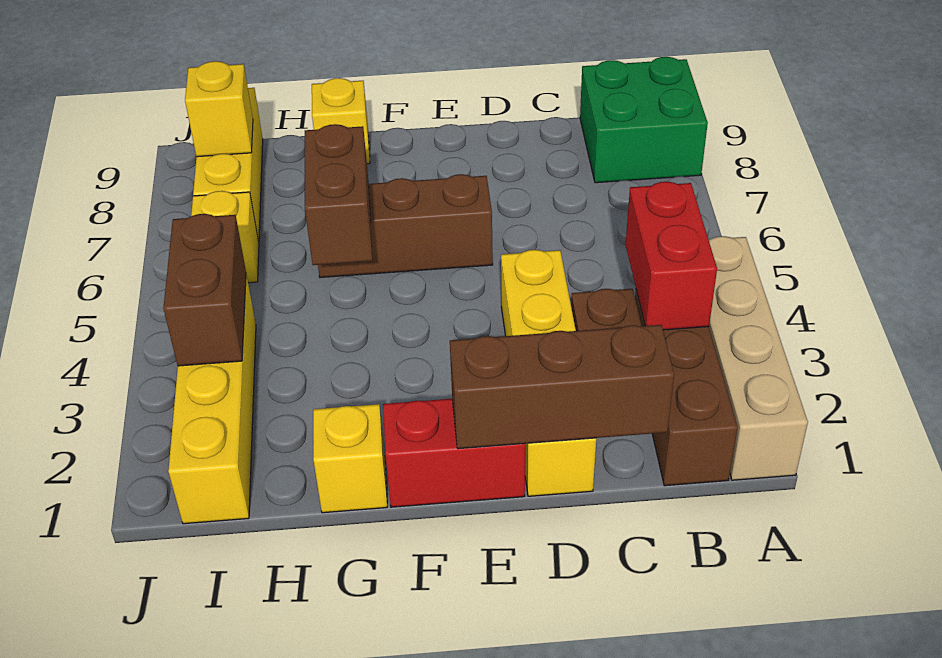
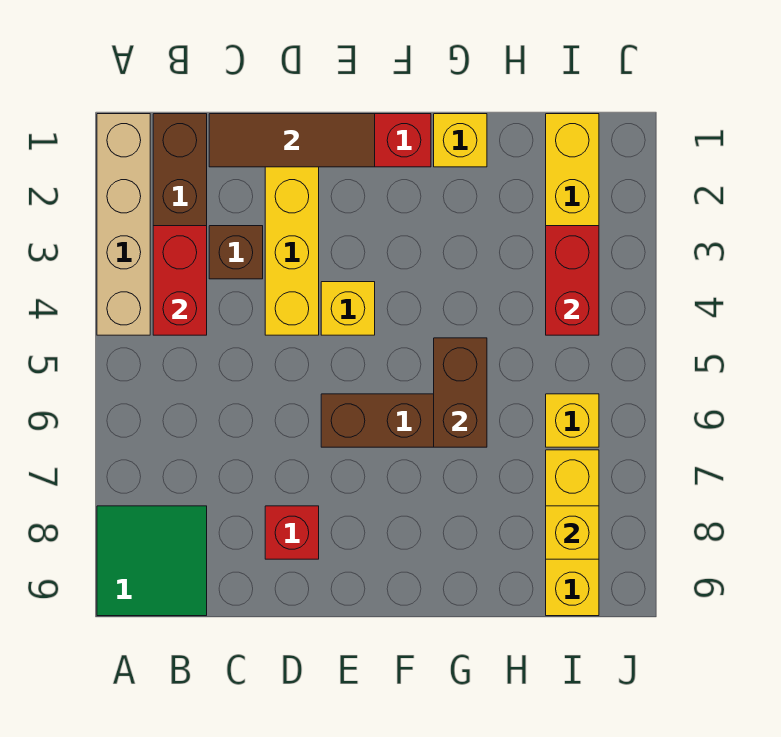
green 2x2 brick [580,57,708,183] -> green 2x2 tile [97,506,207,616]
brown 1x3 brick [450,325,674,449] -> brown 1x3 tile [209,114,375,167]
none -> red 1x1 brick [265,506,319,559]
yellow 1x1 brick [312,78,370,164] -> yellow 1x1 brick moved to [321,282,375,335]
brown 1x2 brick [163,214,246,366] -> red 1x2 brick [546,226,599,335]

